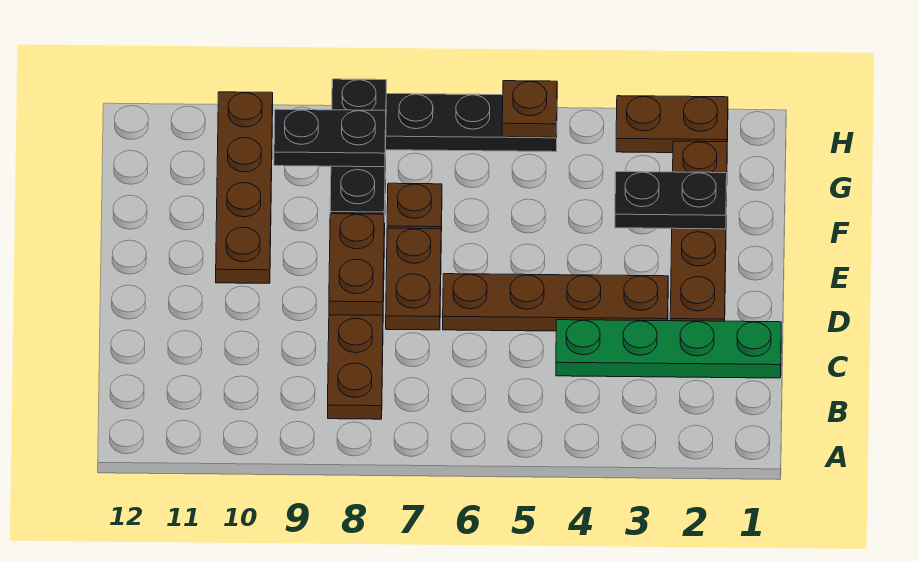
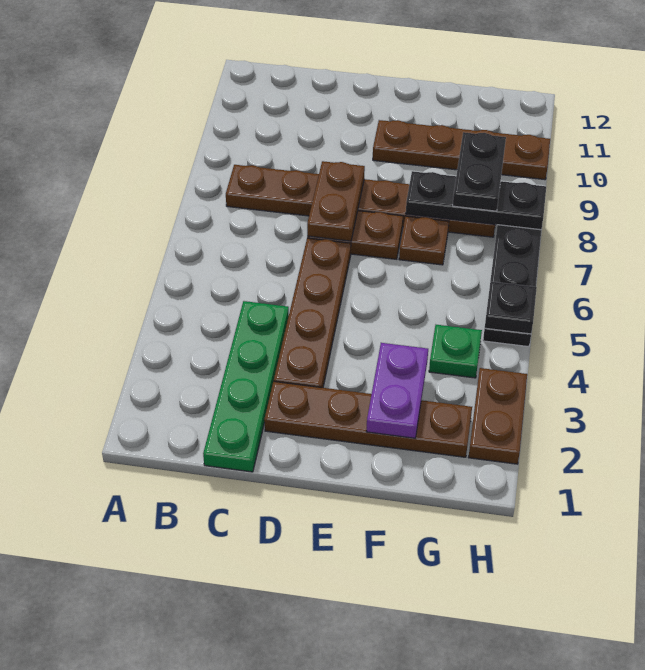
brown 1x2 plate [329,214,384,315] -> brown 1x2 plate turned to [307,161,365,241]
black 1x2 plate [615,172,727,229] -> purple 1x2 plate [366,343,428,438]
none -> green 1x1 plate [429,325,482,378]
brown 1x1 plate [502,81,557,138] -> black 1x1 plate [485,281,537,334]

